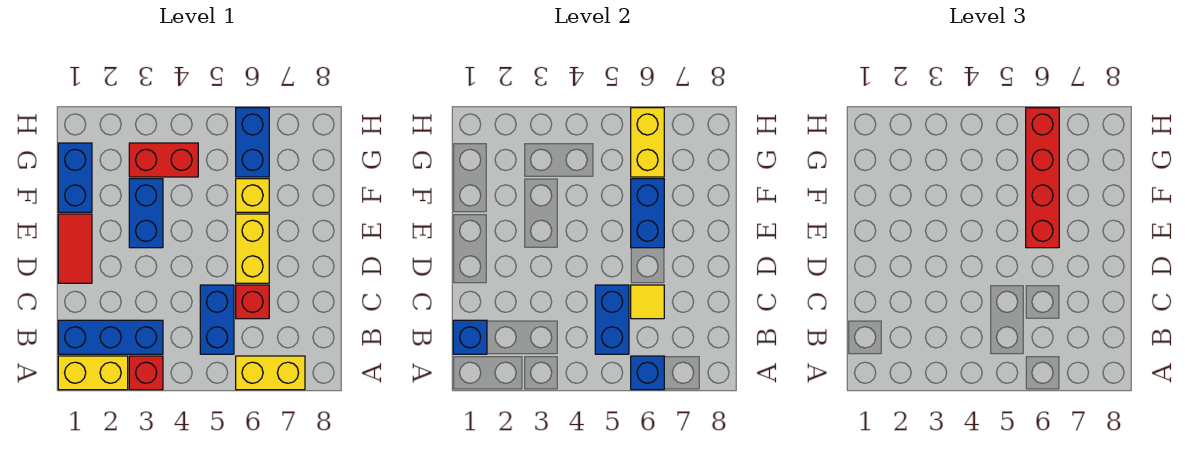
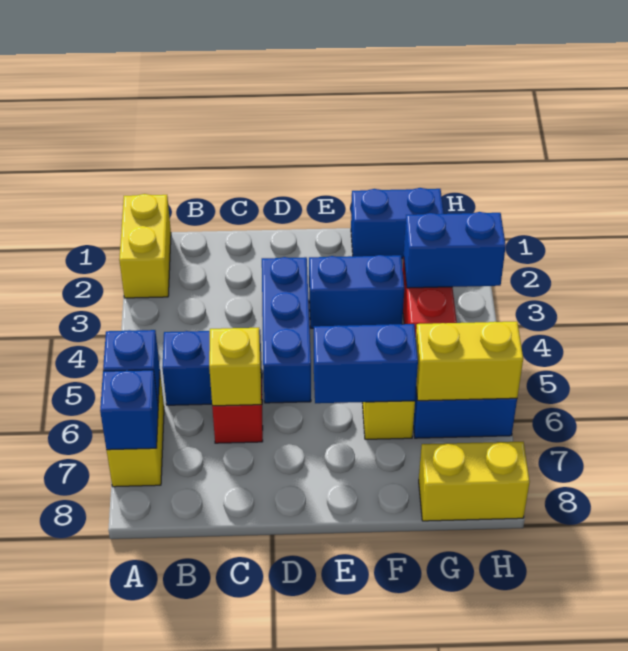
red 1x1 brick [129,356,163,390] -> none
blue 1x3 brick [58,320,163,354] -> blue 1x3 brick moved to [262,257,311,403]
blue 1x1 brick [453,320,487,354] -> blue 1x1 brick moved to [100,370,158,450]
blue 1x2 brick [595,285,629,354] -> blue 1x2 brick moved to [404,212,506,288]
yellow 1x1 tile [631,285,664,319] -> yellow 1x1 brick [209,328,261,406]
red 1x2 tile [58,214,92,283] -> none
yellow 1x2 brick [236,214,269,283] -> yellow 1x2 brick moved to [419,442,530,521]
red 1x4 brick [1026,108,1059,248] -> none

